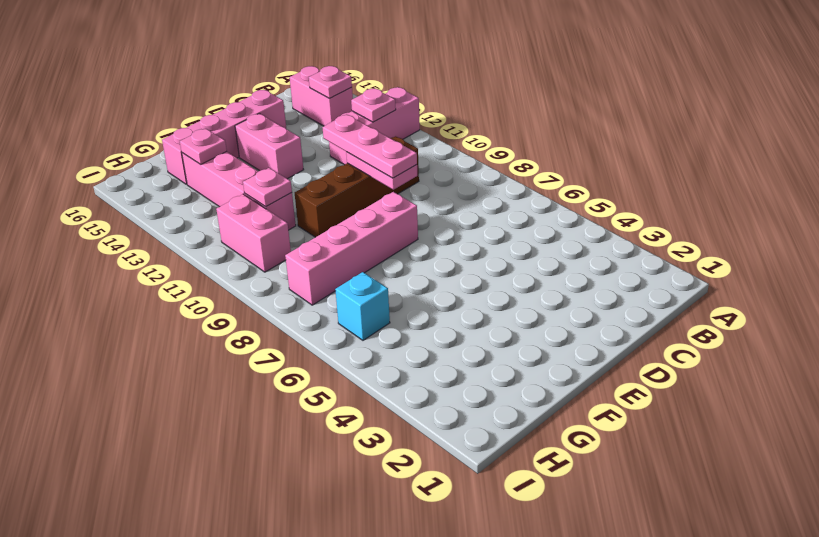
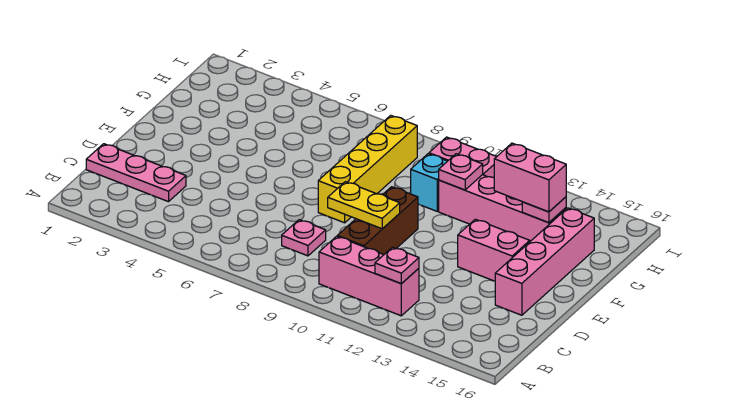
pink 1x3 brick [329,87,420,165] -> pink 1x3 brick turned to [319,236,419,316]
pink 1x2 brick [290,66,353,126] -> pink 1x2 brick moved to [494,143,566,212]
pink 1x1 plate [309,66,352,99] -> pink 1x1 plate moved to [282,220,326,256]
brown 1x4 brick [295,136,419,237] -> brown 1x3 brick [337,187,418,254]
pink 1x2 plate [346,152,417,190] -> yellow 1x2 plate [328,182,400,229]
pink 1x3 plate [323,114,417,178] -> pink 1x3 plate moved to [86,144,186,202]
pink 1x4 brick [285,192,418,305] -> yellow 1x4 brick [318,115,417,223]
cyan 1x1 brick [335,272,390,340] -> cyan 1x1 brick moved to [411,154,447,211]

